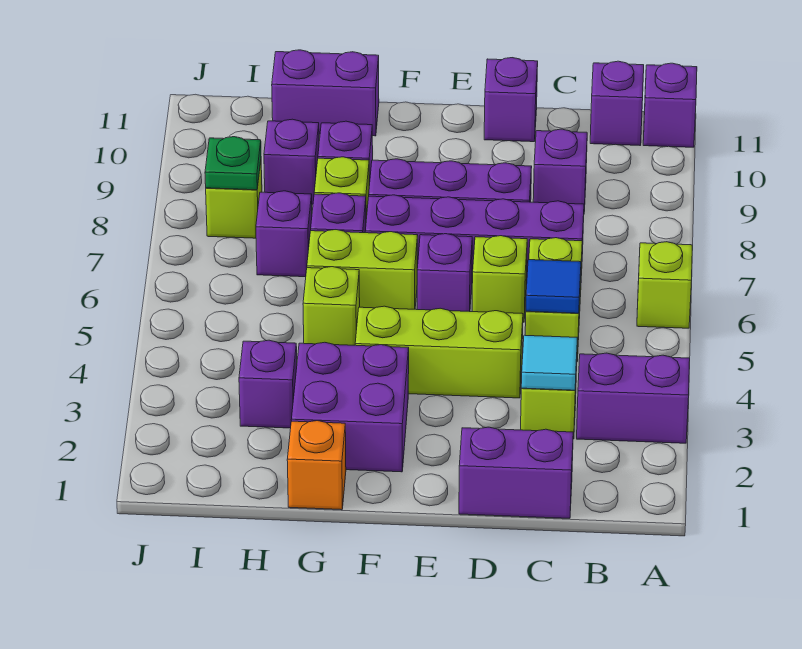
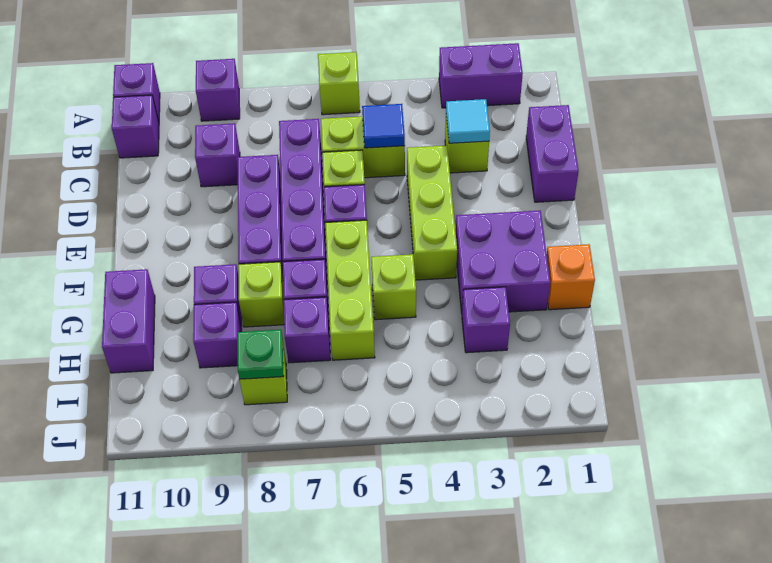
purple 1x2 brick [577,353,690,443] -> purple 1x2 brick turned to [439,43,523,108]
purple 1x1 brick [484,58,538,142] -> purple 1x1 brick moved to [196,59,240,121]
lime 1x2 brick [307,230,418,309] -> lime 1x3 brick [325,220,375,360]

